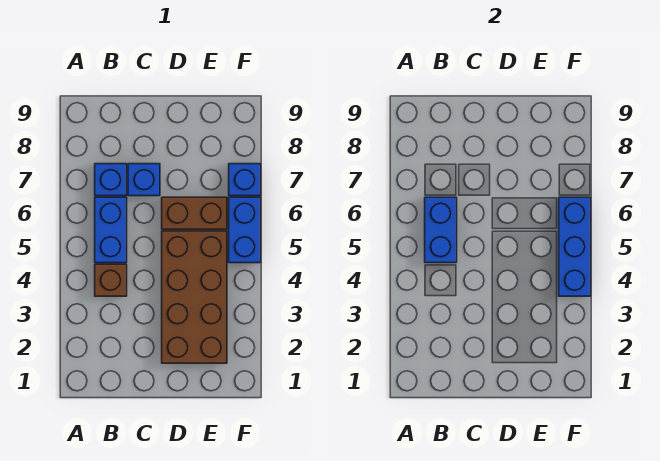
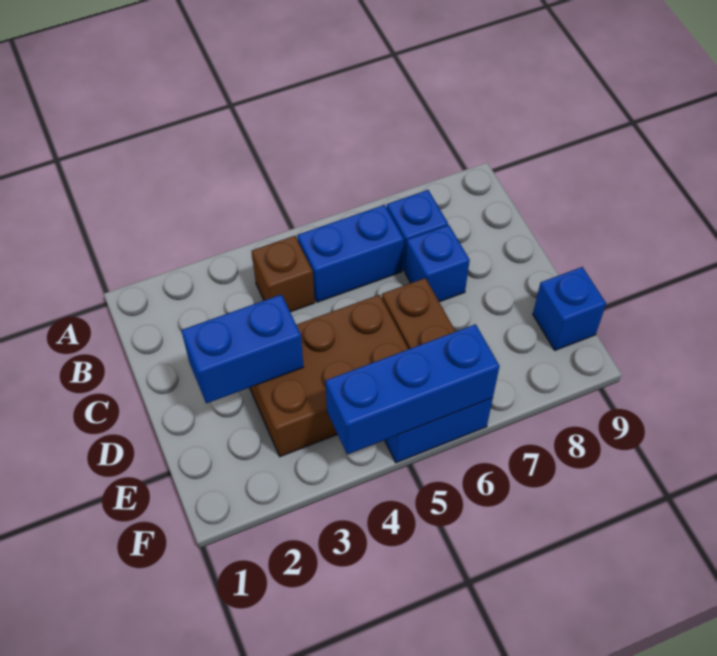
blue 1x2 brick [425,197,457,263] -> blue 1x2 brick moved to [181,295,303,403]
brown 2x4 brick [162,231,227,363] -> brown 2x3 brick [250,295,408,457]
blue 1x1 brick [229,164,261,196] -> blue 1x1 brick moved to [533,267,606,350]

